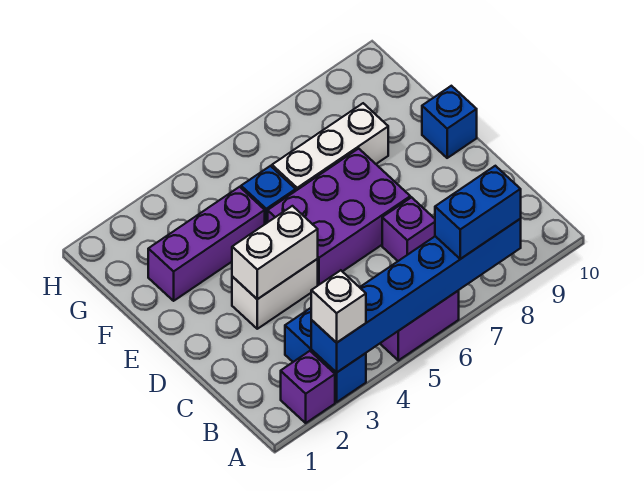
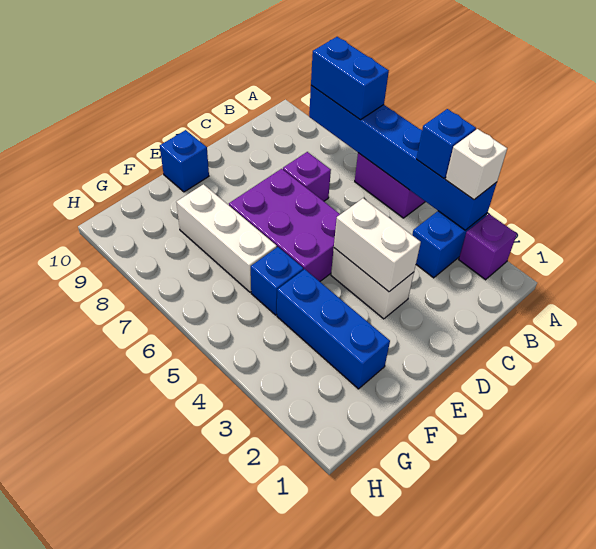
none -> blue 1x1 brick [417,109,476,178]
purple 1x3 brick [148,187,265,301] -> blue 1x3 brick [277,269,390,389]

